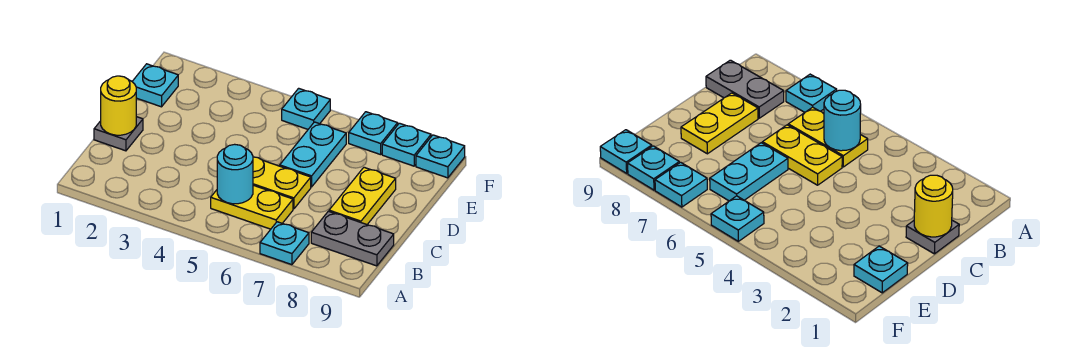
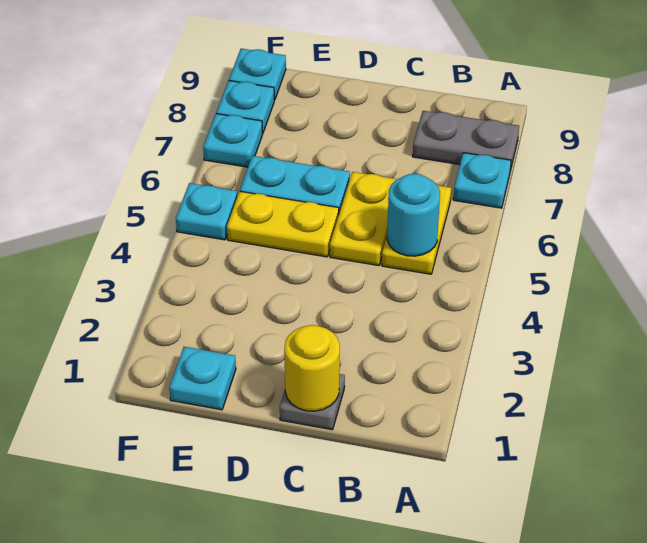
grey 1x2 plate [311,211,394,266] -> grey 1x2 plate turned to [413,111,519,171]
yellow 1x2 plate [329,167,396,225] -> yellow 1x2 plate moved to [227,191,339,257]

